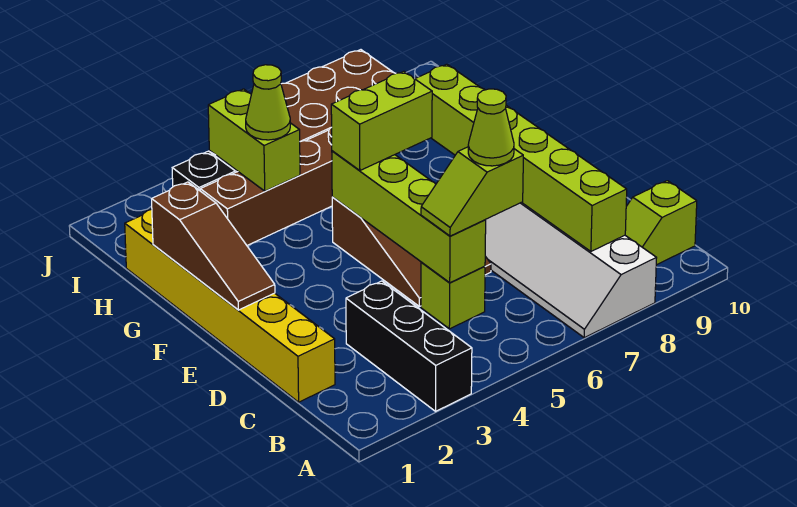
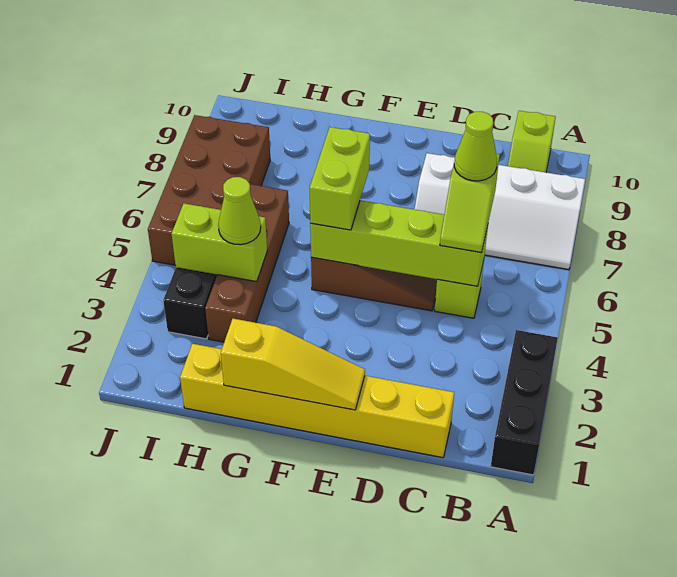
black 1x3 brick [346,281,472,411] -> black 1x3 brick turned to [491,330,558,475]
lime 1x6 brick [415,64,627,251] -> none
brown 1x3 slope [152,182,275,310] -> yellow 1x3 slope [221,319,365,410]

